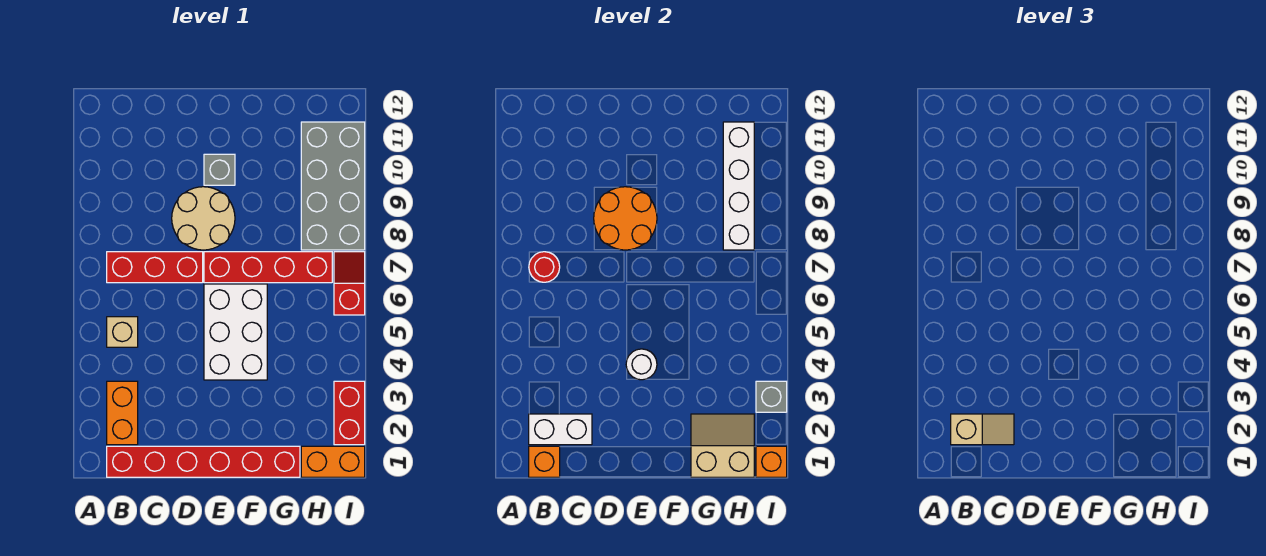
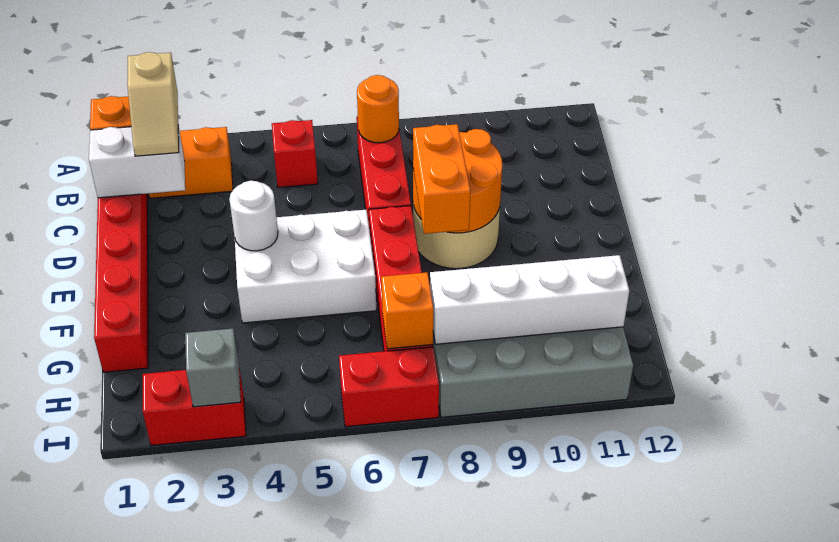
white 1x2 brick [529,414,592,445] -> white 1x2 brick turned to [89,125,185,198]
tan 1x1 brick [107,317,138,347] -> red 1x1 brick [272,120,318,187]
red 1x1 round brick [529,252,560,282] -> orange 1x1 round brick [357,75,399,143]
grey 1x1 brick [204,154,235,185] -> none
tan 2x2 slope [691,414,754,477] -> none
orange 1x2 brick [301,446,365,477] -> orange 1x2 brick moved to [413,124,470,234]
orange 1x1 brick [756,446,787,477] -> orange 1x1 brick moved to [381,272,433,349]
red 1x2 slope [334,252,365,315] -> red 1x2 brick [339,347,439,427]

